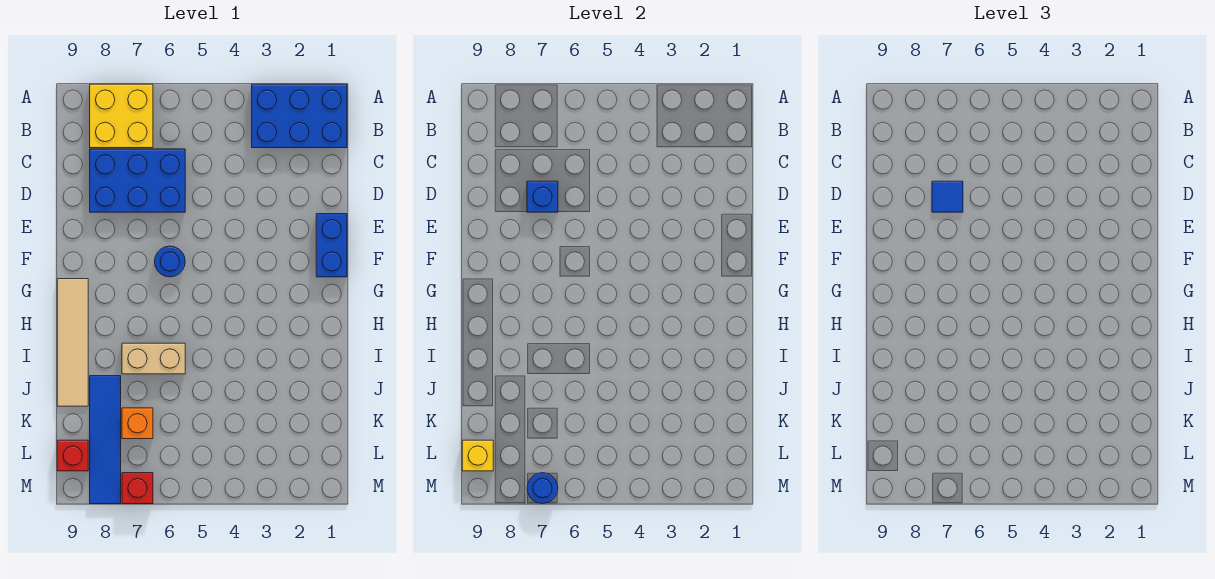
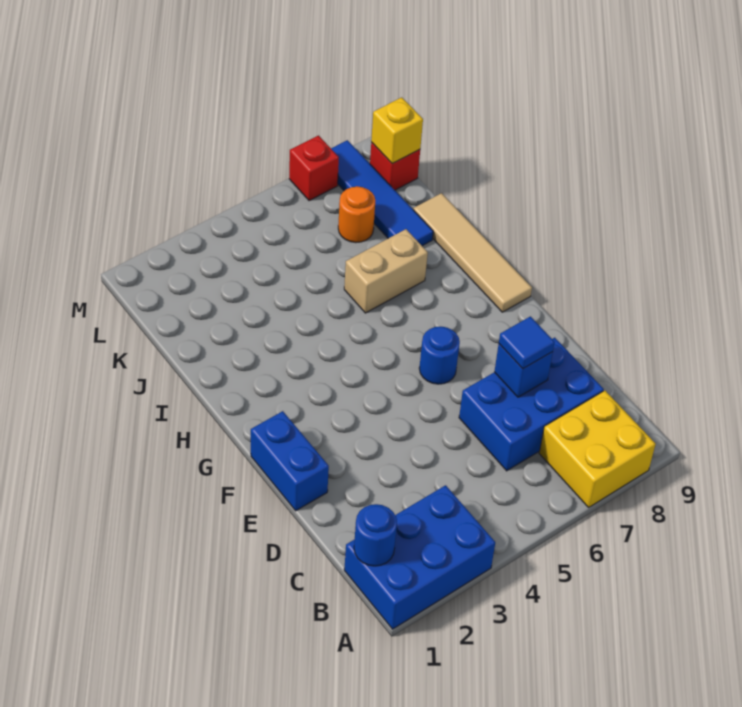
orange 1x1 brick [122,408,153,439] -> orange 1x1 round brick [338,186,375,243]
blue 1x1 round brick [527,473,558,503] -> blue 1x1 round brick moved to [354,504,397,566]

